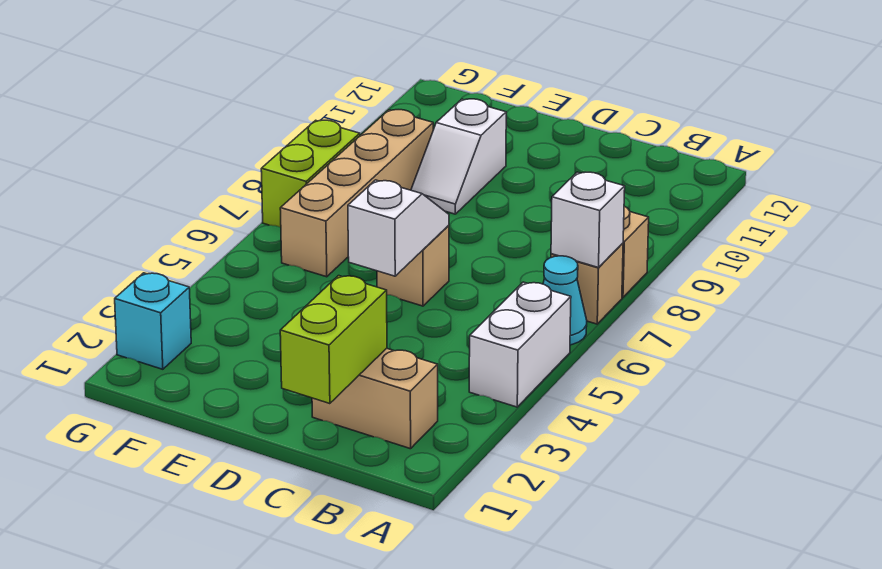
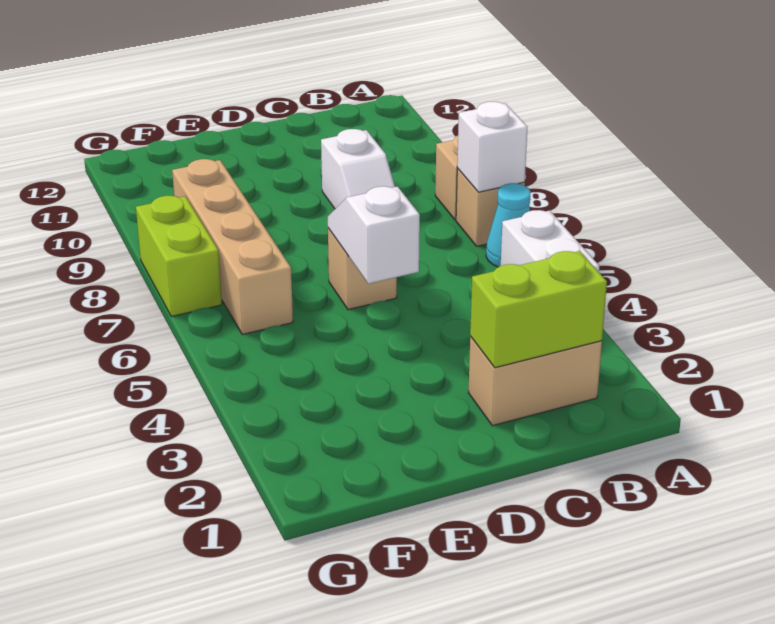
lime 1x2 brick [280,276,387,404] -> lime 1x2 brick turned to [470,251,607,368]
white 1x2 slope [411,99,506,214] -> white 1x2 slope moved to [321,129,395,209]
cyan 1x1 brick [115,273,191,369] -> none

